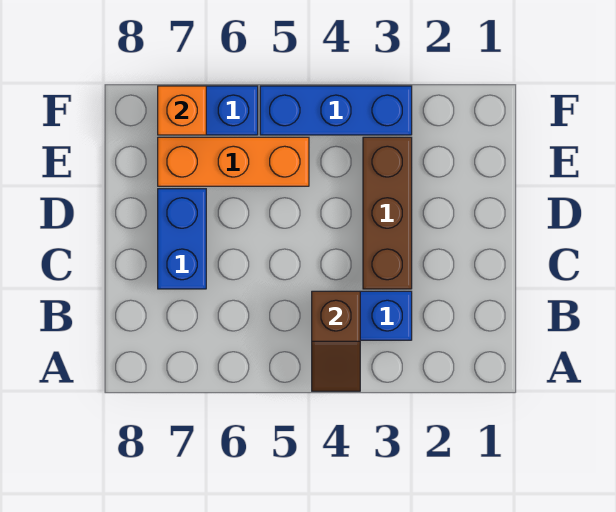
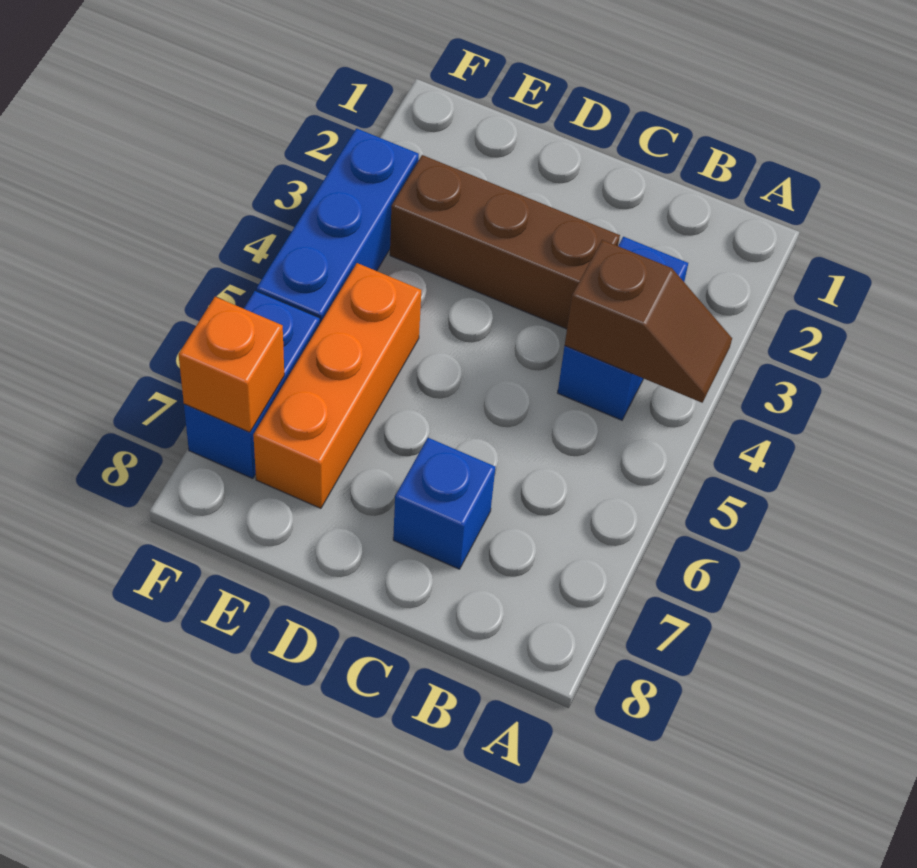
blue 1x2 brick [158,189,206,289] -> blue 1x1 brick [393,438,495,569]

